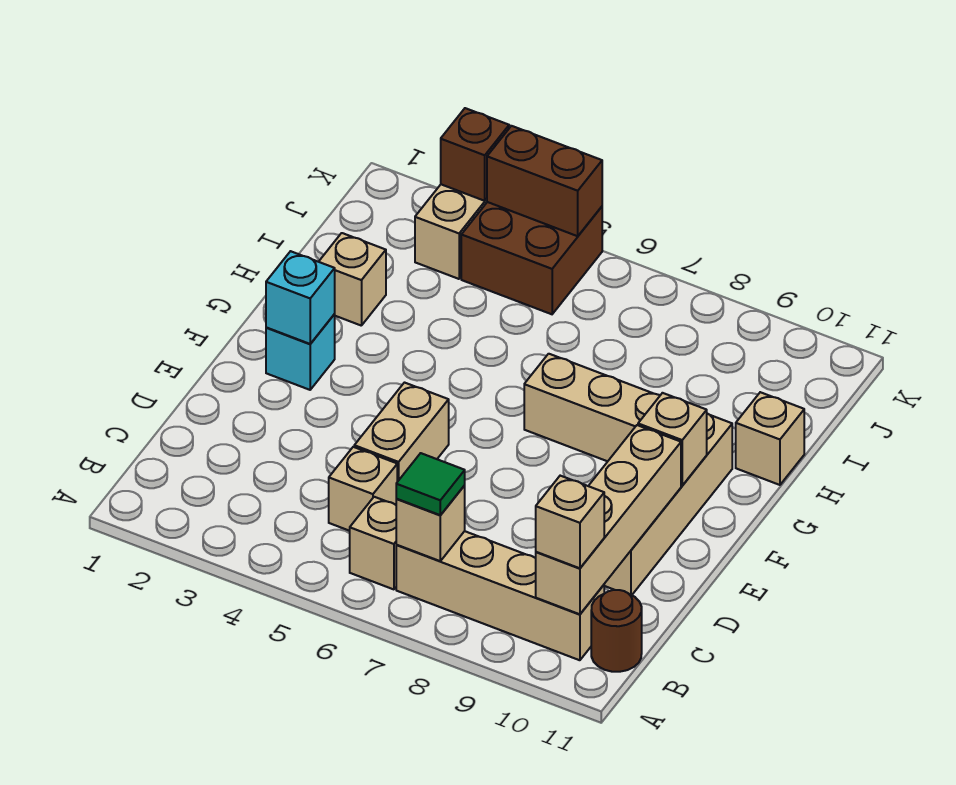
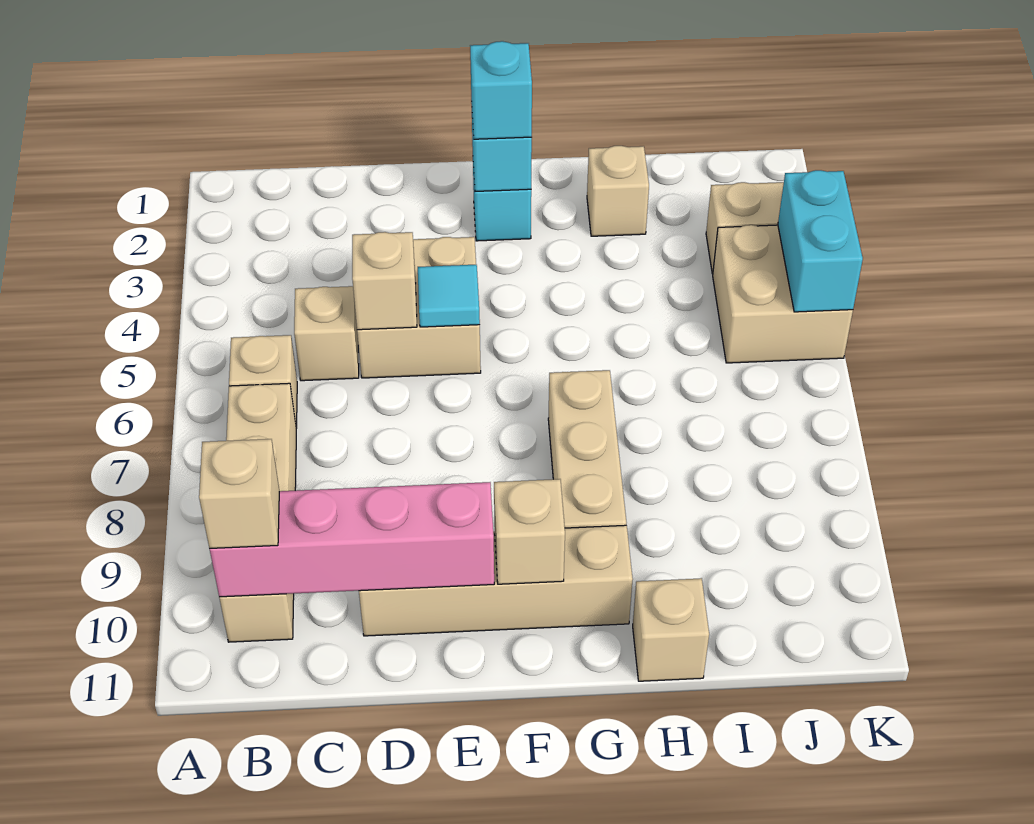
tan 1x1 brick [396,485,465,561] -> tan 1x1 brick moved to [352,232,417,330]
green 1x1 tile [396,453,465,515] -> none
tan 1x4 brick [536,425,681,614] -> pink 1x4 brick [210,482,494,597]
brown 1x1 round brick [591,590,642,672] -> none
tan 1x2 brick [354,383,449,482] -> tan 2x2 brick [357,237,481,378]
none -> cyan 1x1 tile [418,265,480,327]
none -> cyan 1x1 brick [470,41,532,139]
brown 2x2 brick [461,202,602,314] -> tan 2x2 brick [713,225,853,363]
brown 1x1 brick [441,108,509,201] -> none
brown 1x2 brick [487,126,602,236] -> cyan 1x2 brick [778,170,863,312]

